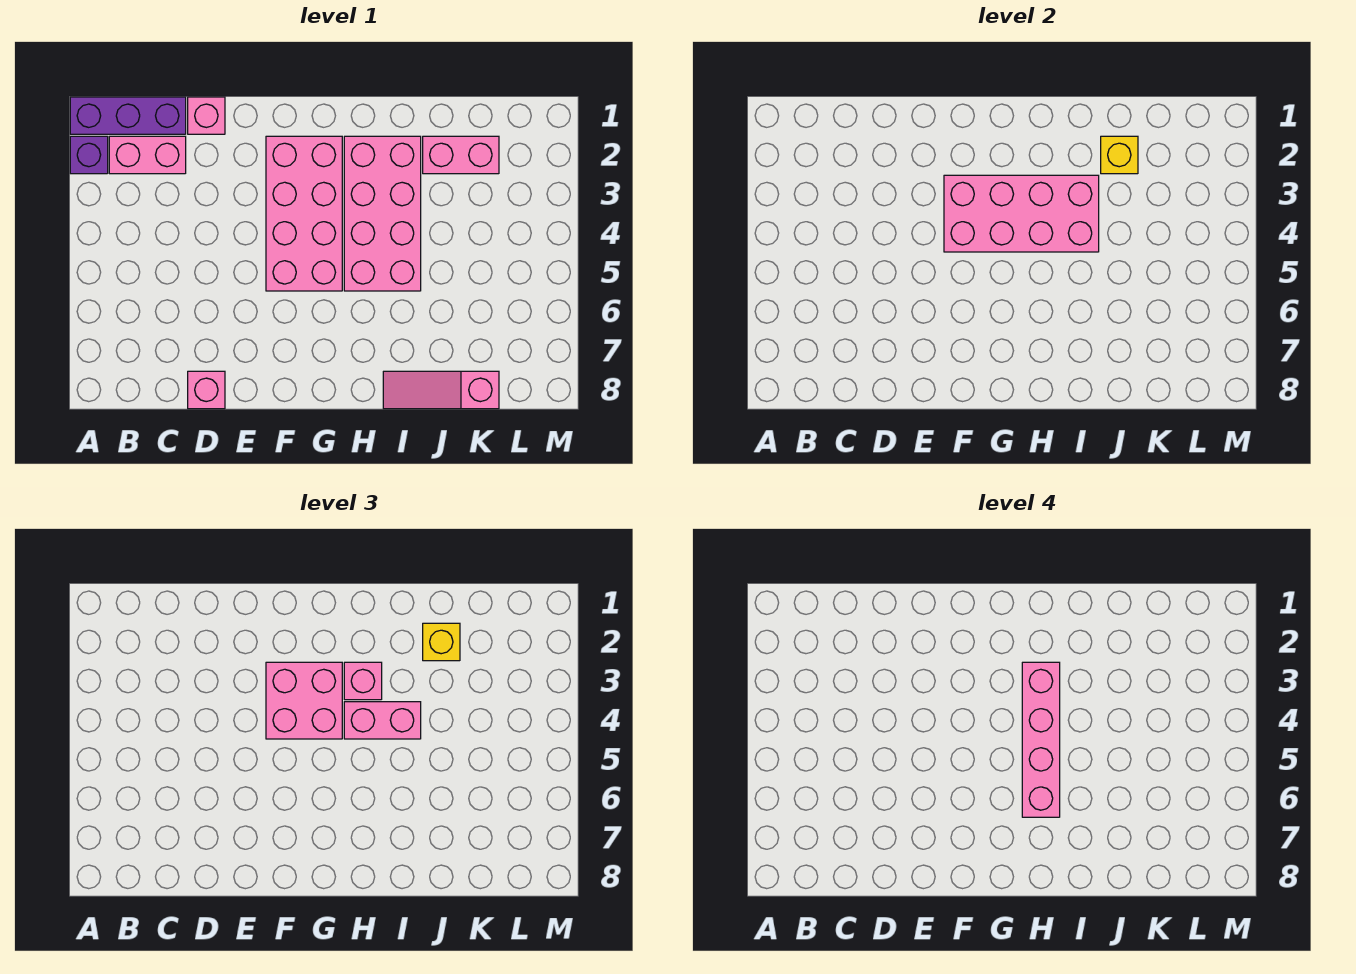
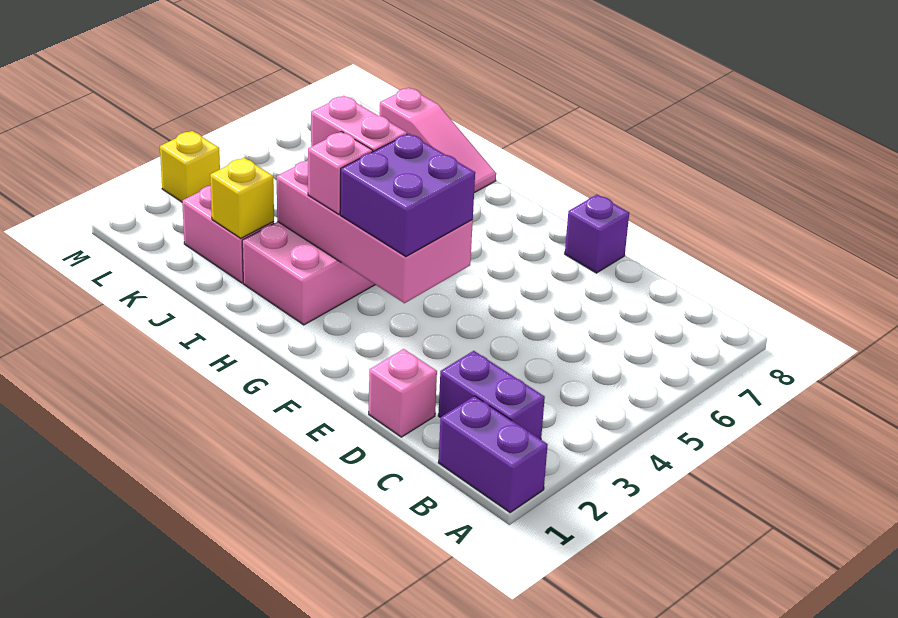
purple 1x3 brick [70,97,186,134] -> purple 1x2 brick [438,396,548,512]
purple 1x1 brick [70,136,108,174] -> purple 1x1 brick moved to [565,195,629,273]
pink 1x2 brick [109,136,186,174] -> purple 1x2 brick [438,351,545,439]
pink 1x1 brick [188,371,225,409] -> none
pink 2x4 brick [266,136,342,291] -> none
pink 2x2 brick [266,662,342,739] -> purple 2x2 brick [340,134,475,257]
pink 1x4 brick [1022,662,1060,817] -> none
yellow 1x1 brick [423,623,460,661] -> yellow 1x1 brick moved to [160,131,220,202]

